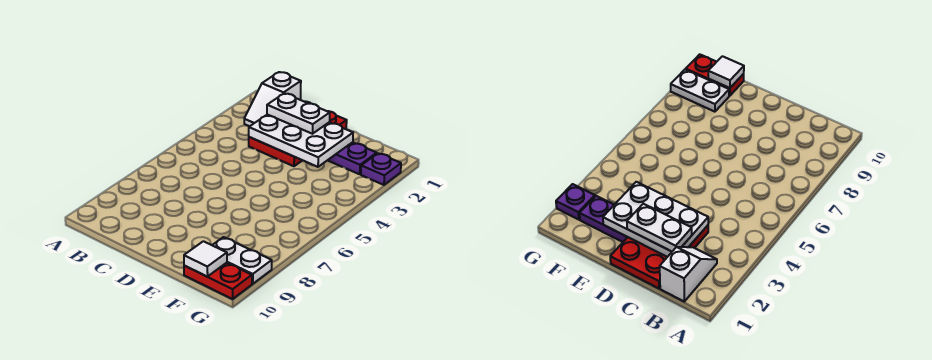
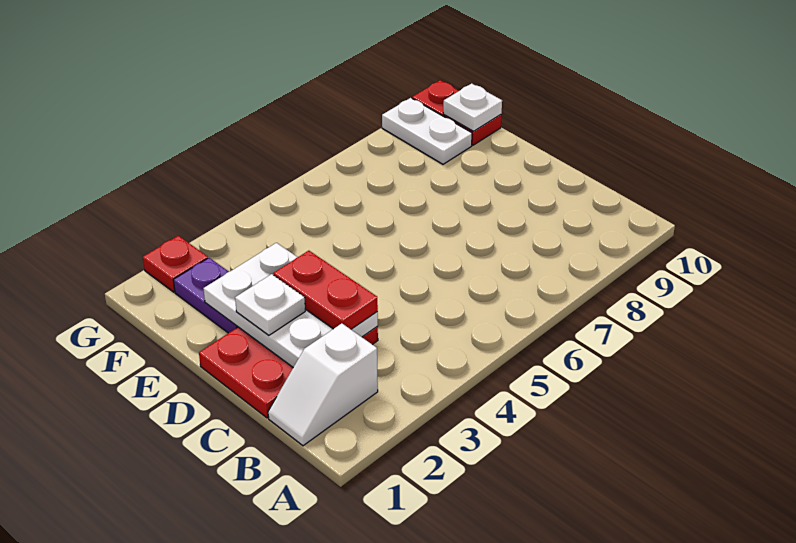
white 1x2 slope [244,72,301,126] -> white 1x2 slope turned to [268,323,378,446]
white 1x2 plate [267,93,330,134] -> white 1x1 plate [235,274,305,335]
none -> red 1x2 plate [274,251,378,329]
white 1x1 tile [184,241,227,277] -> white 1x1 plate [443,83,502,131]
purple 1x1 plate [361,153,401,185] -> red 1x1 plate [143,236,208,292]

